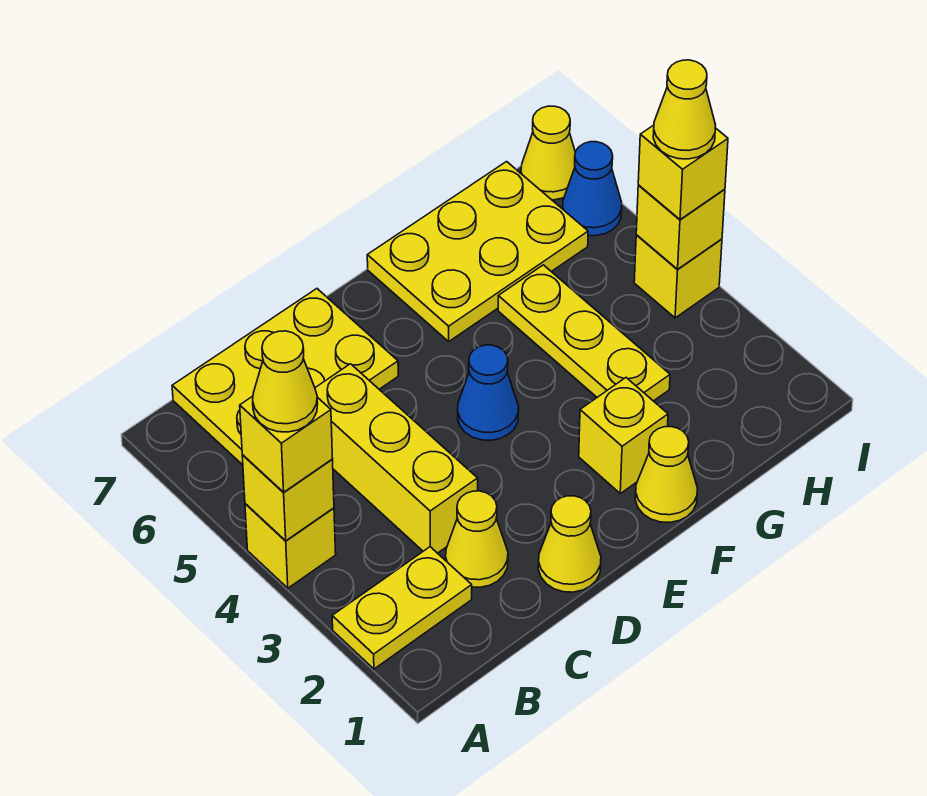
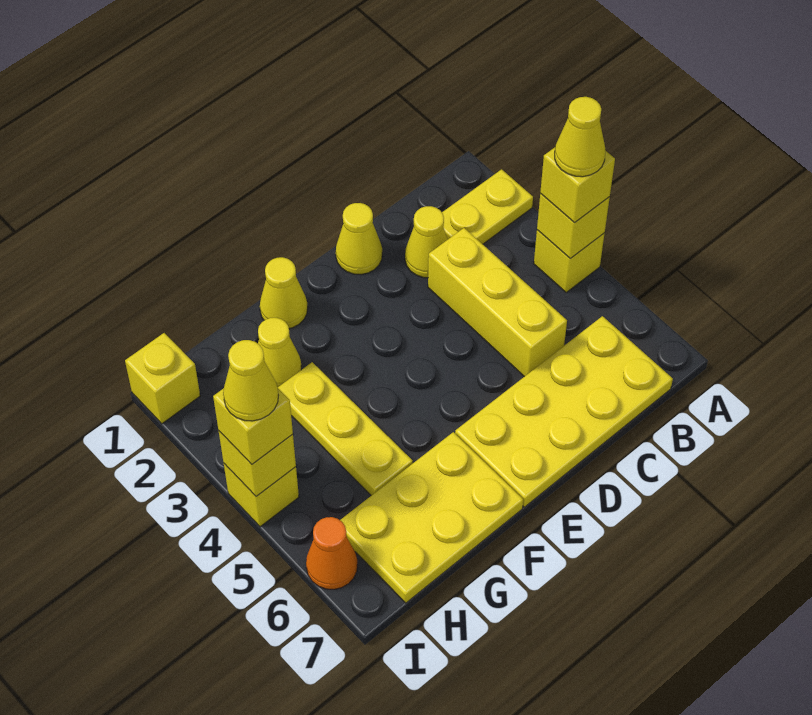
yellow 2x3 plate [172,289,398,465] -> yellow 2x4 plate [455,316,673,507]
blue 1x1 cone [458,345,519,440] -> none
yellow 1x1 brick [579,378,668,493] -> yellow 1x1 brick moved to [125,333,200,424]
blue 1x1 cone [563,142,622,236] -> orange 1x1 cone [306,517,357,589]
yellow 1x1 cone [521,106,575,200] -> yellow 1x1 cone moved to [258,318,301,387]

